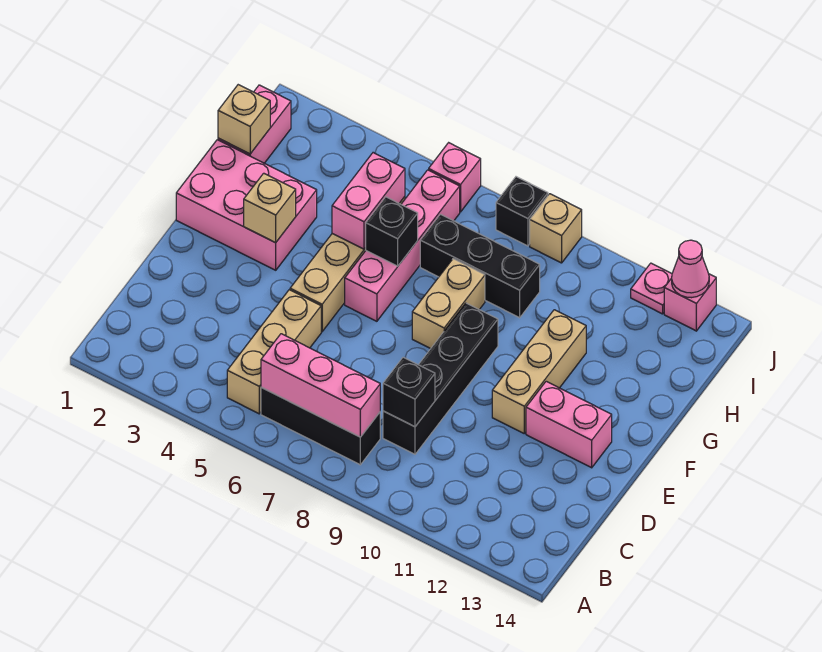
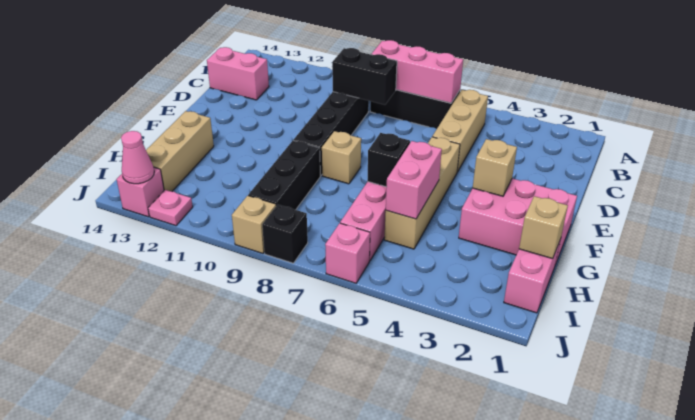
black 1x1 brick [383,357,435,427] -> black 1x2 brick [332,48,397,105]
tan 1x3 brick [492,310,586,433] -> tan 1x3 brick moved to [146,111,214,192]
pink 1x2 brick [526,381,612,468] -> pink 1x2 brick moved to [207,47,269,100]
tan 1x2 brick [412,259,485,349] -> tan 1x1 brick [322,131,361,184]
black 1x3 brick [420,214,540,318] -> black 1x3 brick turned to [248,140,320,210]

